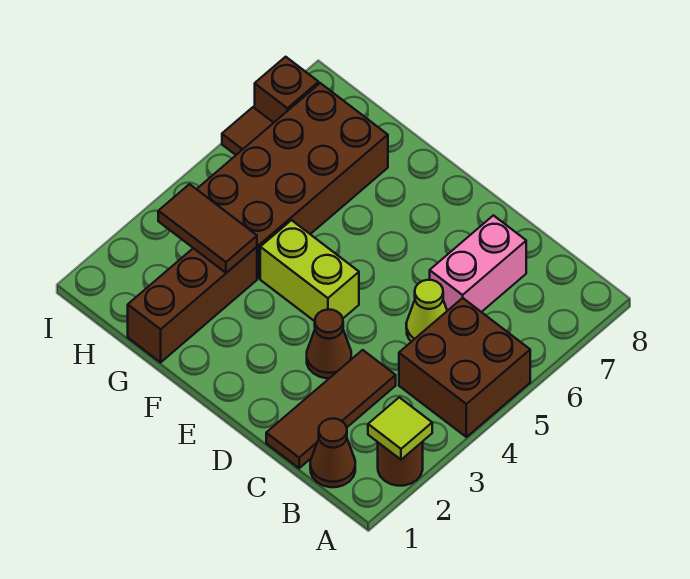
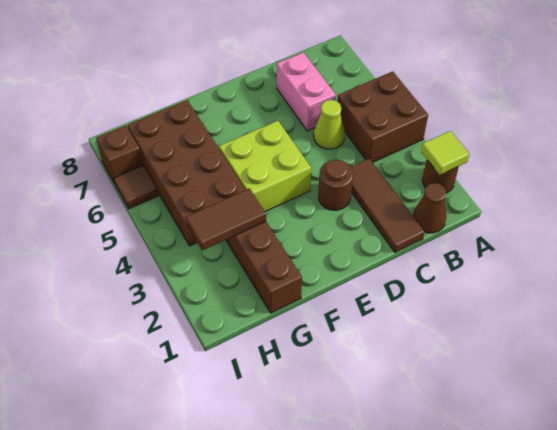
brown 1x1 cone [307,310,351,378] -> brown 1x1 round brick [318,160,353,210]
lime 1x2 brick [260,220,359,321] -> lime 2x2 brick [219,121,311,211]

